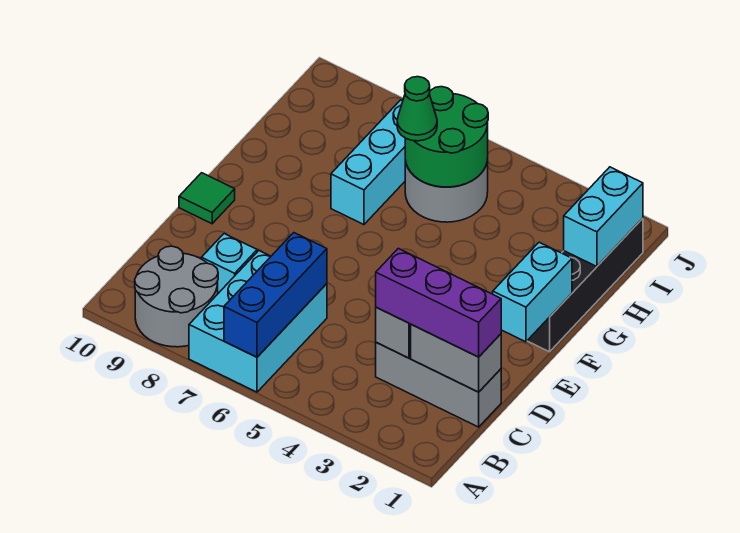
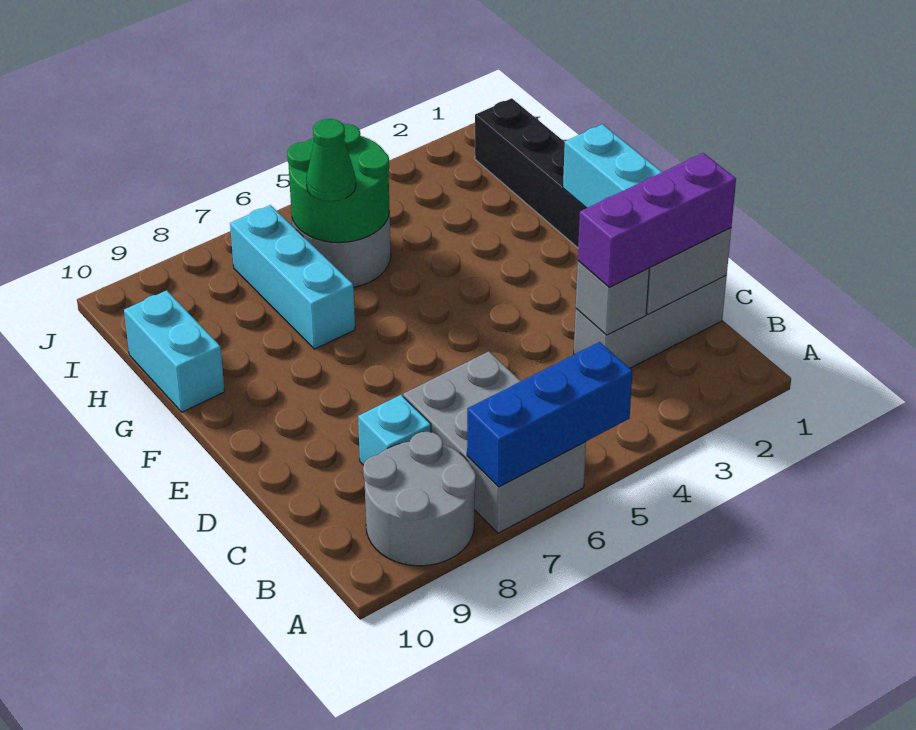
cyan 2x3 brick [189,251,327,392] -> grey 2x3 brick [403,351,586,533]
blue 1x3 brick [224,233,327,357] -> blue 1x3 brick turned to [467,342,633,487]
green 1x1 tile [179,173,235,224] -> none
cyan 1x2 brick [564,167,643,267] -> cyan 1x2 brick moved to [124,290,225,412]

